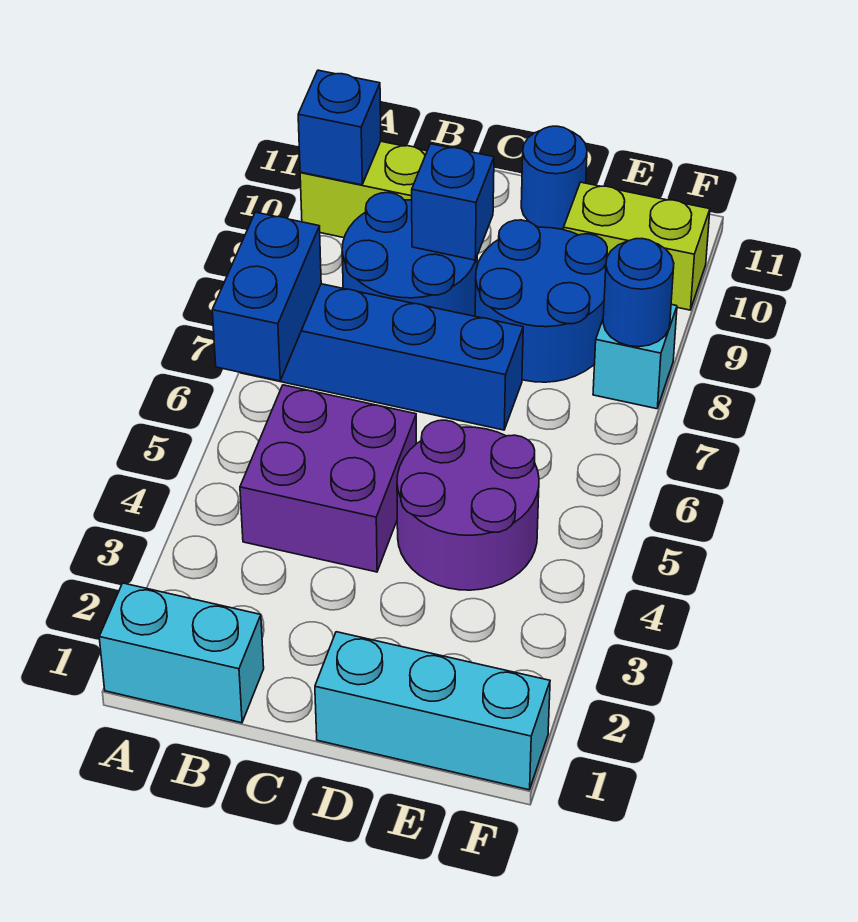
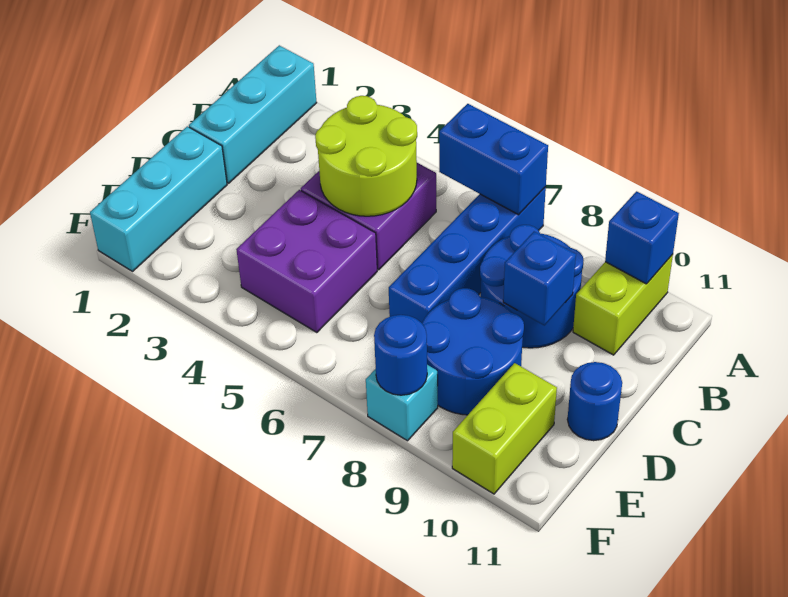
cyan 1x2 brick [99,583,264,723] -> cyan 1x3 brick [189,45,317,183]
none -> lime 2x2 round brick [315,96,417,216]
purple 2x2 round brick [397,420,539,590] -> purple 2x2 brick [236,190,377,333]

